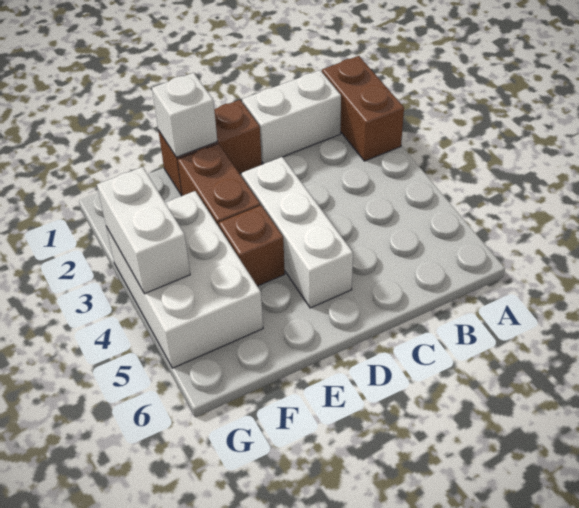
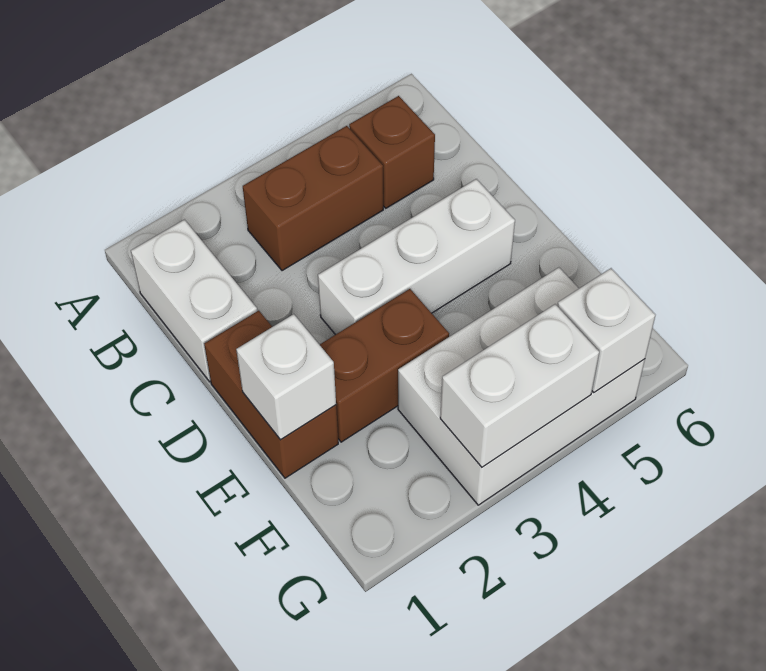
brown 1x2 brick [322,56,404,161] -> brown 1x2 brick moved to [243,126,383,271]
brown 1x1 brick [219,205,285,286] -> brown 1x1 brick moved to [349,96,435,208]
none -> white 1x1 brick [557,268,655,393]

